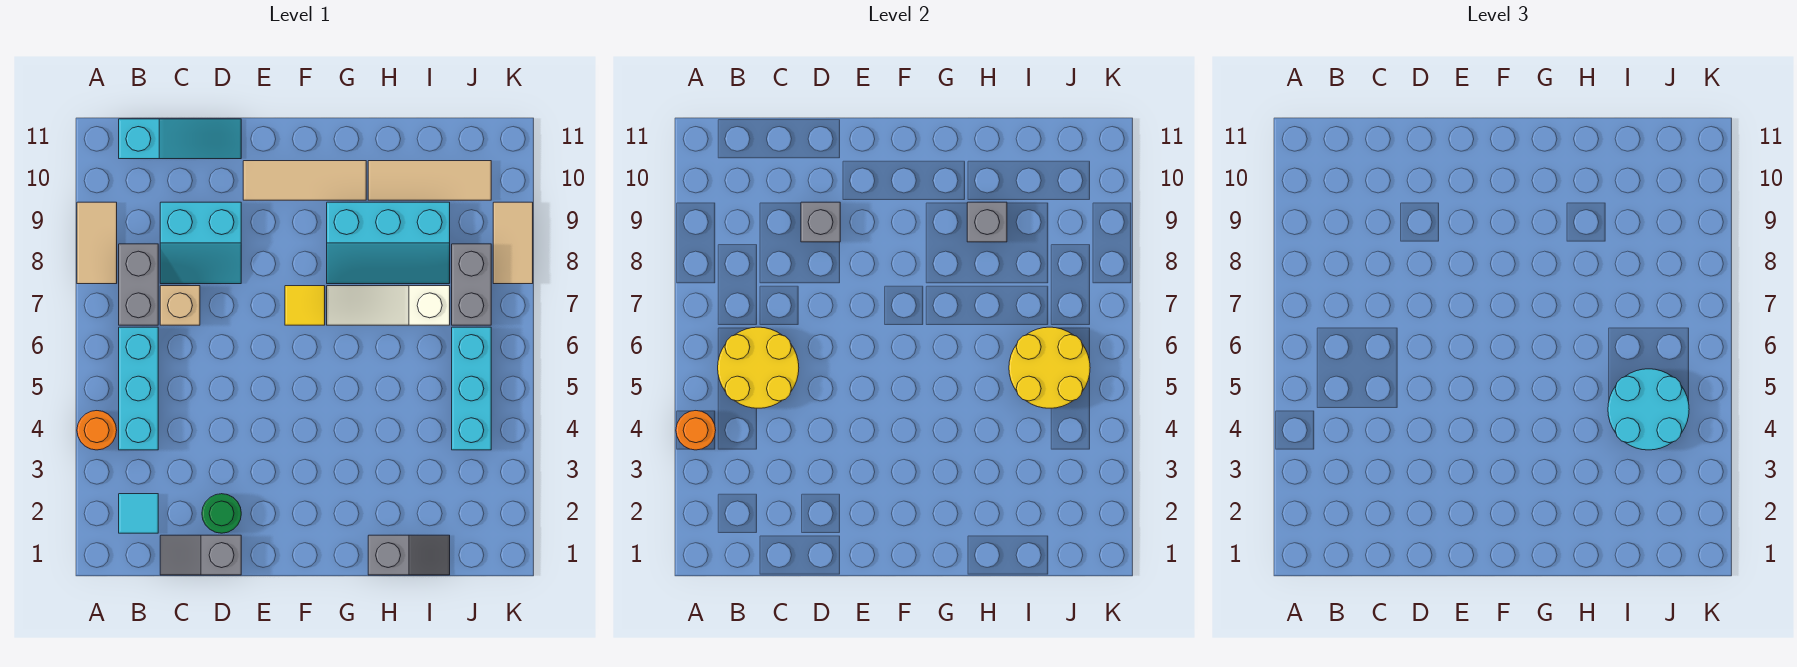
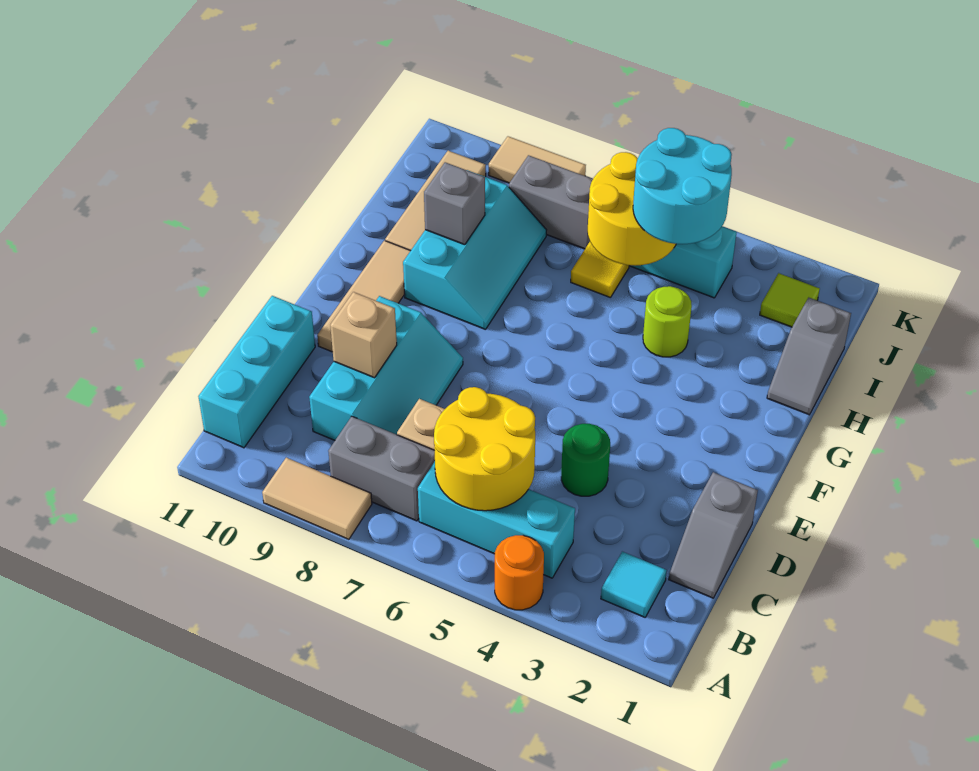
orange 1x1 round brick [676,411,716,450] -> none
cyan 1x3 slope [119,119,241,159] -> cyan 1x3 brick [198,296,315,448]
cyan 2x2 slope [160,202,241,284] -> cyan 2x3 slope [309,296,463,440]
green 1x1 round brick [202,494,241,533] -> green 1x1 round brick moved to [561,424,610,496]
grey 1x1 brick [801,202,840,242] -> tan 1x1 brick [330,292,397,378]
yellow 1x1 tile [285,286,325,325] -> yellow 1x1 tile moved to [571,242,629,298]
white 1x3 slope [327,286,450,325] -> none
grey 1x2 slope [368,535,450,575] -> grey 1x2 slope turned to [767,298,851,415]
none -> lime 1x1 round brick [643,286,692,357]
none -> lime 1x1 tile [760,273,820,327]

